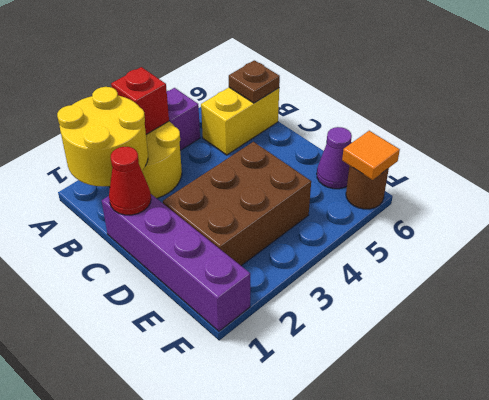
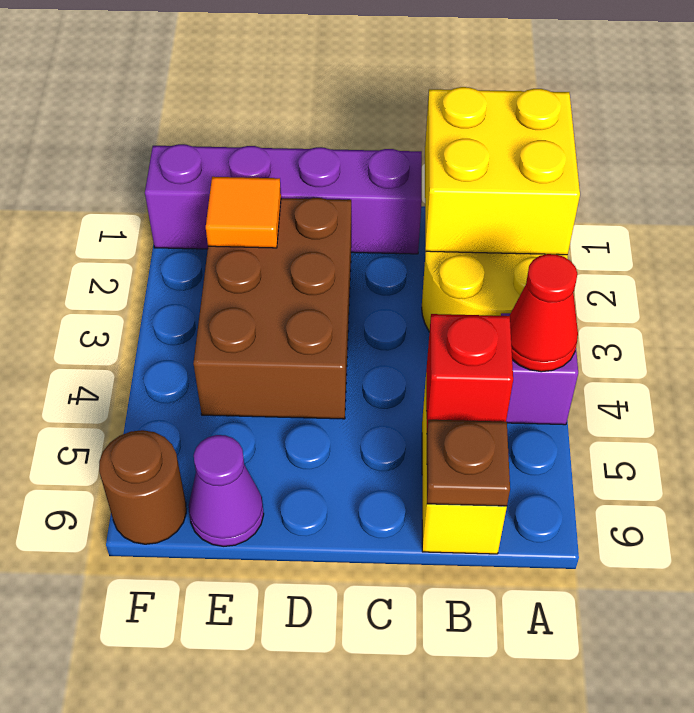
yellow 2x2 round brick [57,87,148,187] -> yellow 2x2 brick [425,87,580,255]
red 1x1 brick [111,67,169,134] -> red 1x1 brick moved to [426,314,513,427]
red 1x1 cone [109,147,151,215] -> red 1x1 cone moved to [509,254,578,372]
orange 1x1 tile [342,131,400,180] -> orange 1x1 tile moved to [206,177,281,248]

